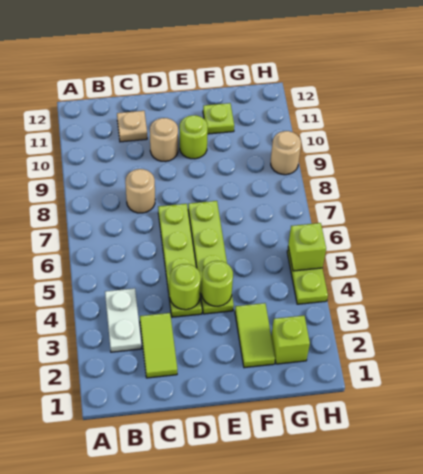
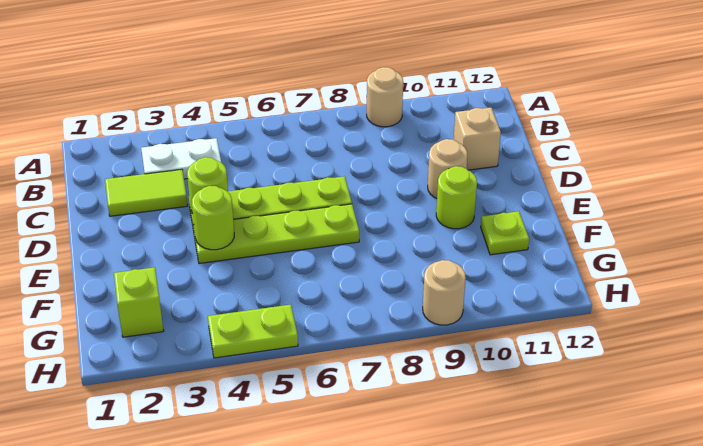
tan 1x1 round brick [125,169,155,213] -> tan 1x1 round brick moved to [367,67,403,127]
tan 1x1 plate [117,111,147,142] -> tan 1x1 brick [454,108,501,170]
lime 1x2 tile [235,303,275,368] -> none
lime 1x1 brick [288,223,326,271] -> none

